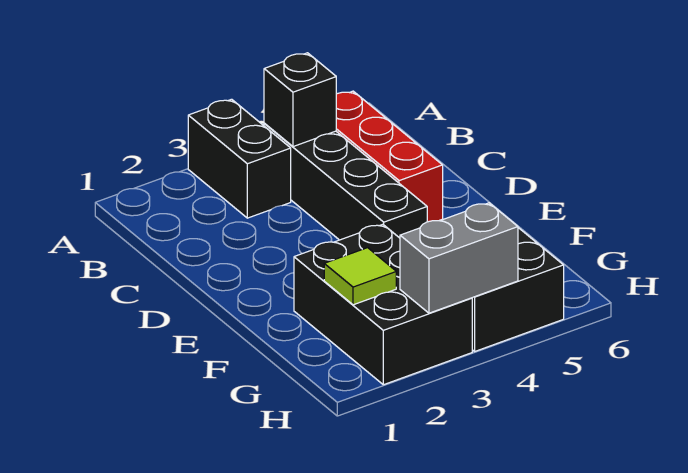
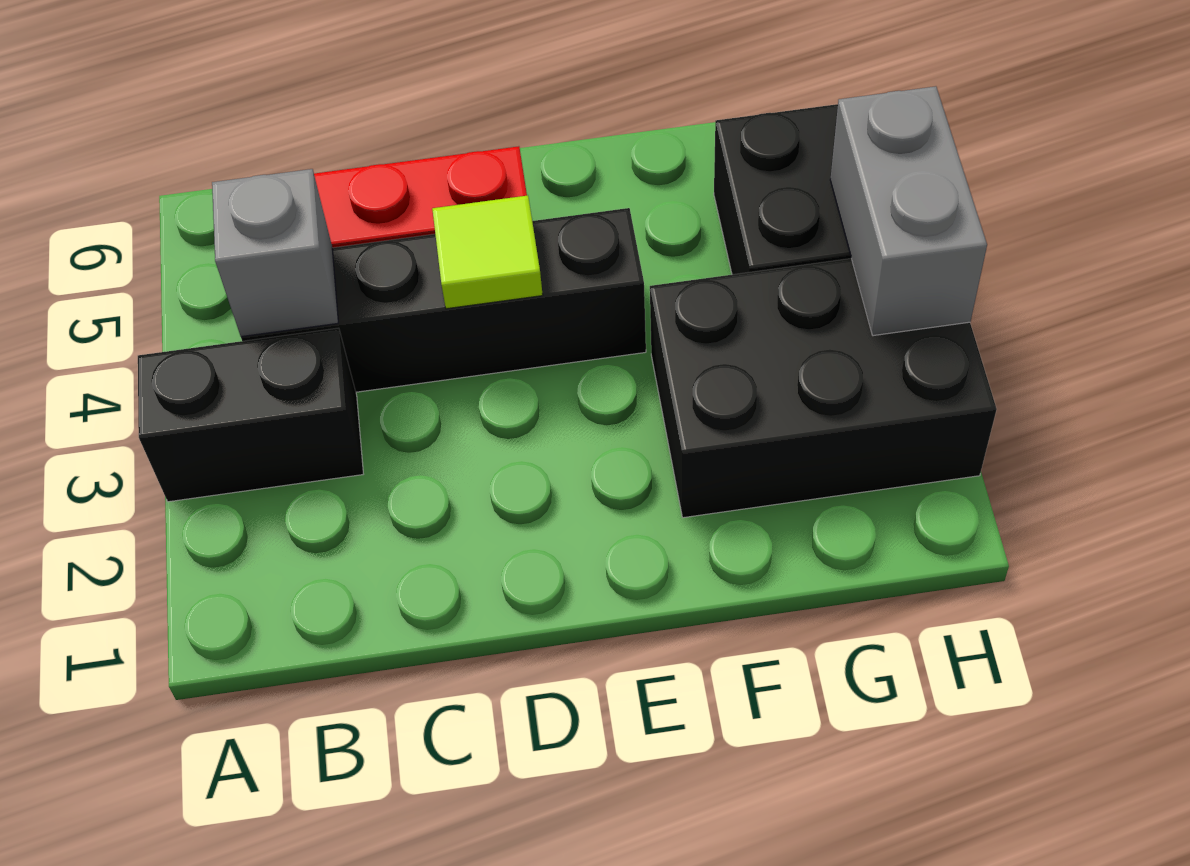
black 1x1 brick [264,53,336,147] -> grey 1x1 brick [212,169,338,337]
lime 1x1 tile [324,248,396,305] -> lime 1x1 tile moved to [432,196,543,309]

